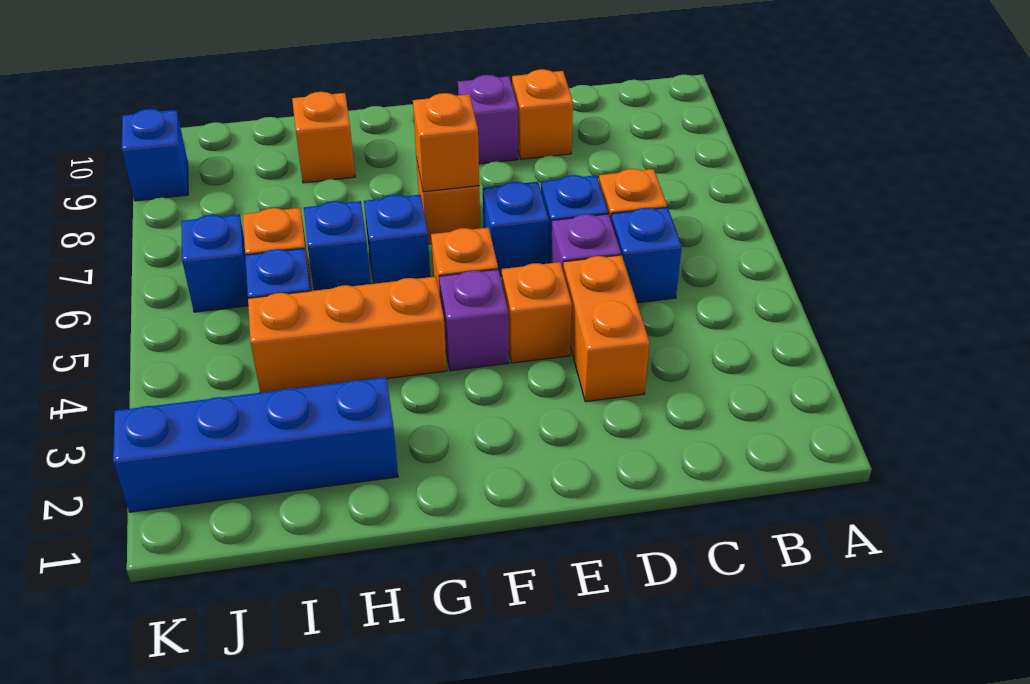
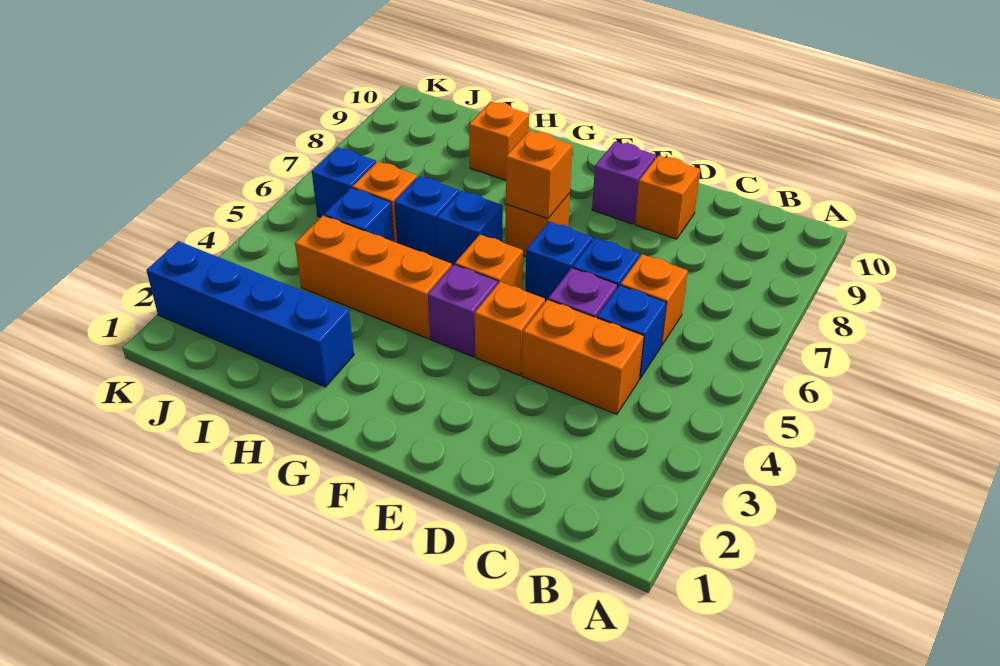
orange 1x2 brick [563,255,650,402] -> orange 1x2 brick turned to [522,300,644,414]
blue 1x1 brick [122,109,188,201] -> none

